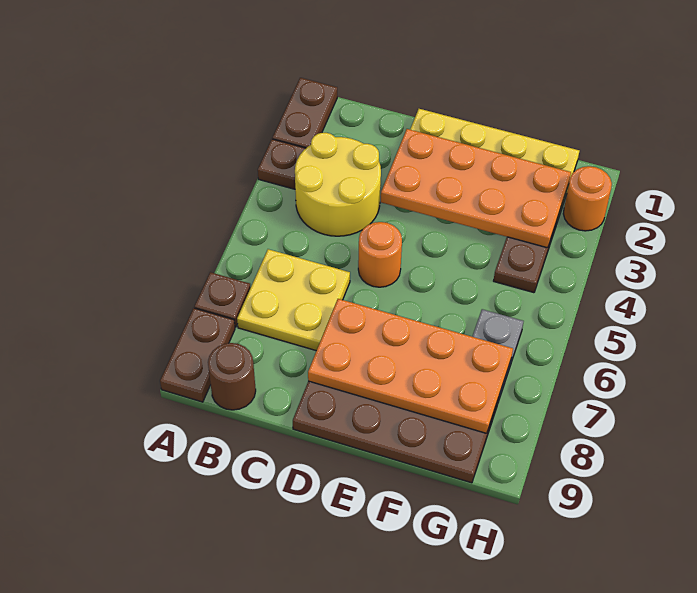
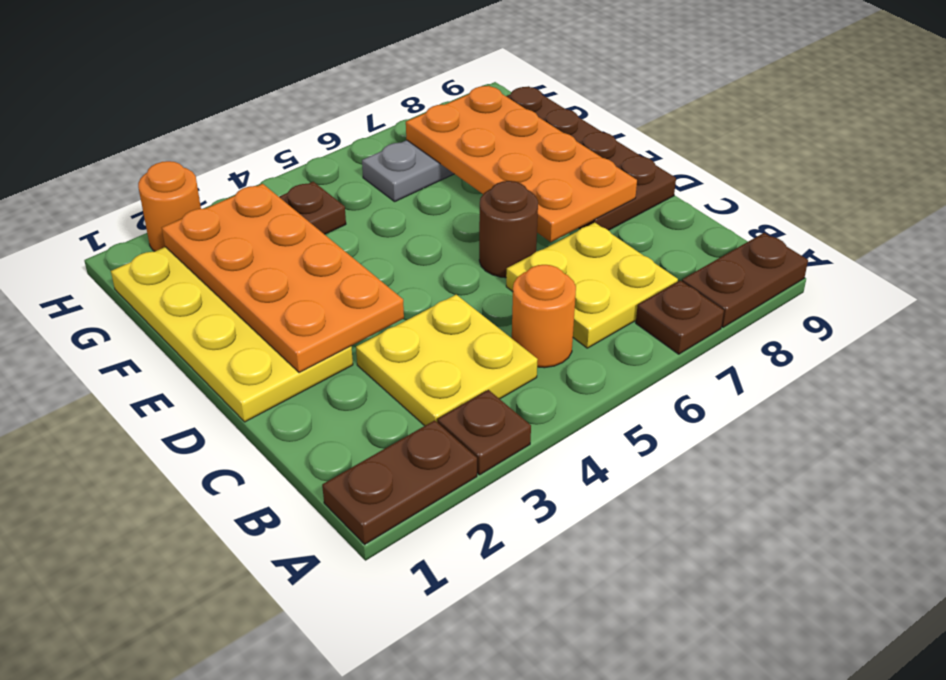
yellow 2x2 round brick [295,133,381,236] -> yellow 2x2 plate [356,295,538,426]
brown 1x1 round brick [208,343,256,410] -> brown 1x1 round brick moved to [479,181,538,278]
orange 1x1 round brick [358,222,402,287] -> orange 1x1 round brick moved to [512,265,576,368]

